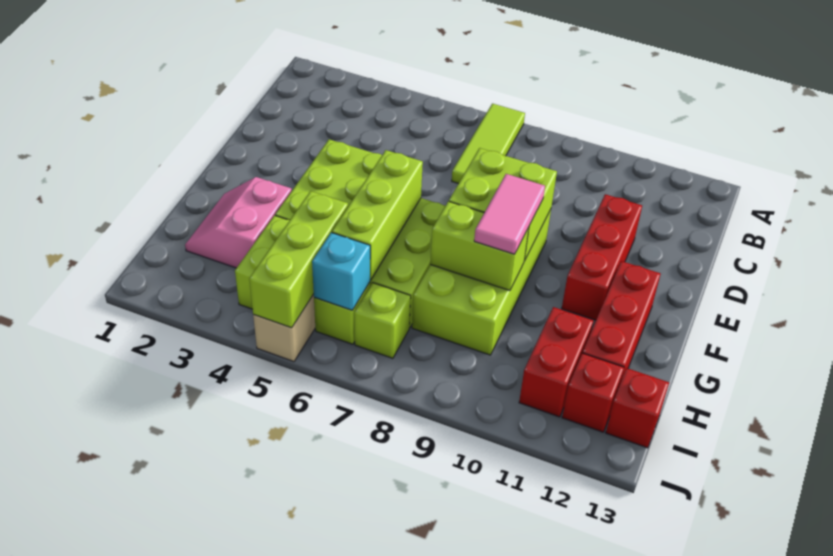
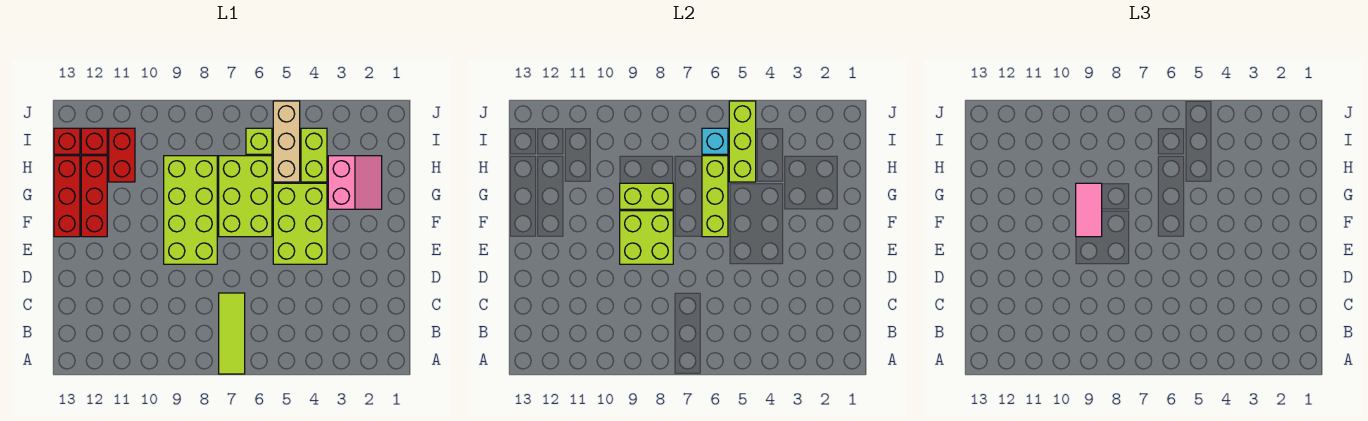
red 1x3 brick [562,194,642,320] -> red 1x3 brick moved to [54,156,80,237]
lime 1x1 brick [354,283,411,358] -> none

